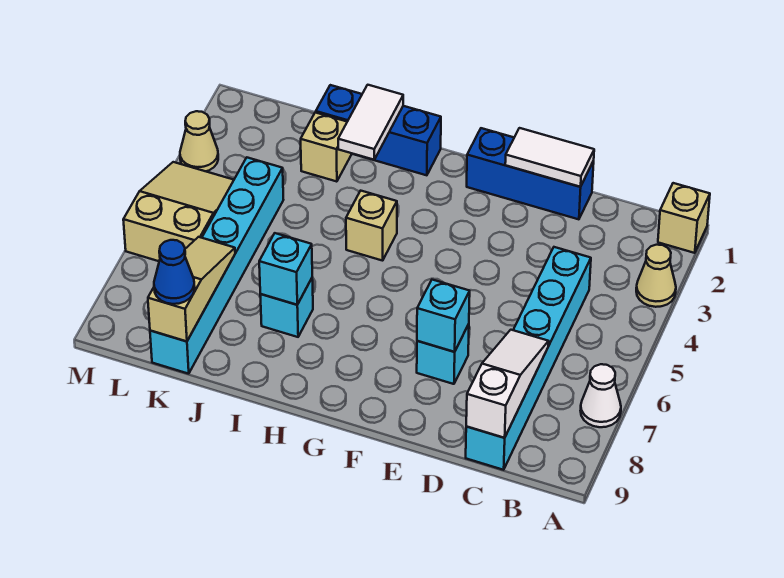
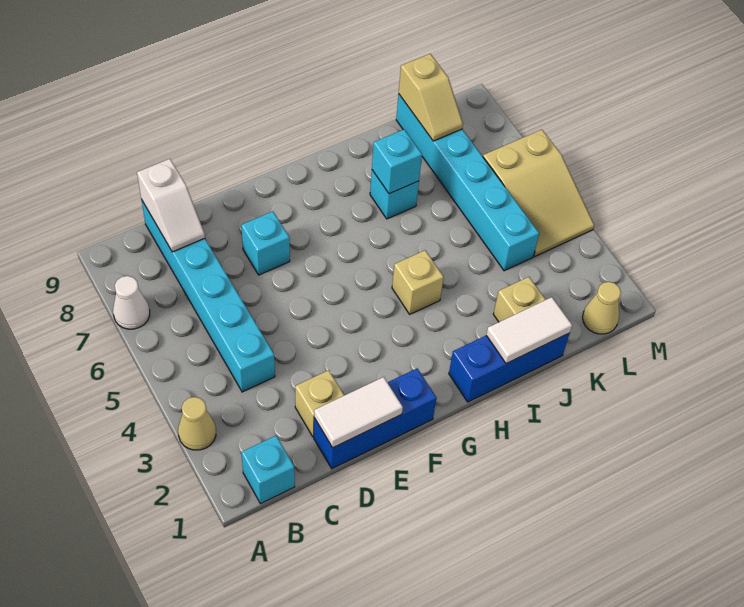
tan 1x1 brick [658,183,710,253] -> tan 1x1 brick moved to [295,370,344,437]
white 1x3 slope [466,330,549,438] -> white 1x2 slope [137,159,205,252]
cyan 1x1 brick [417,280,470,352] -> cyan 1x1 brick moved to [241,436,295,504]
white 1x2 tile [338,85,403,160] -> white 1x2 tile turned to [486,297,572,364]
tan 1x3 slope [148,237,235,341] -> tan 1x2 slope [399,54,463,141]
blue 1x1 cone [154,240,195,304] -> none
tan 1x1 cone [180,111,218,171] -> tan 1x1 cone moved to [583,282,621,334]

